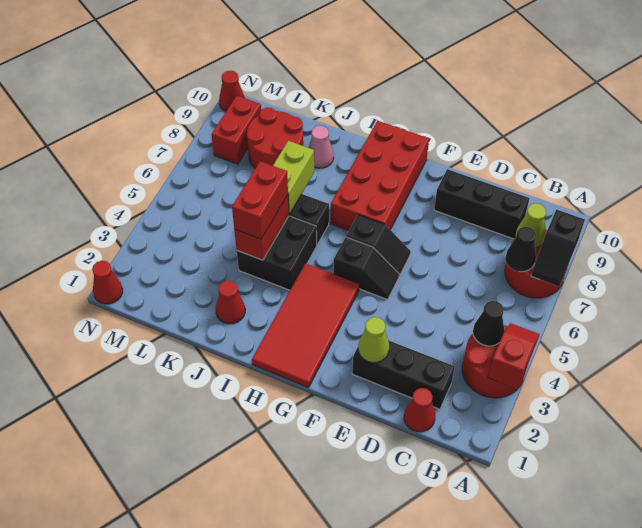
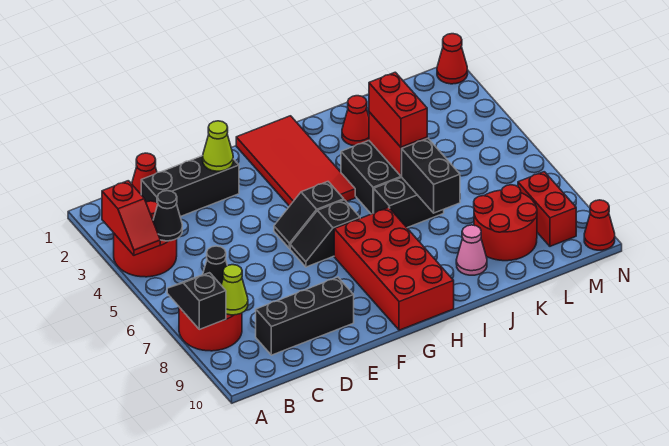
lime 1x2 brick [273,141,314,214] -> black 1x2 brick [402,138,460,213]

